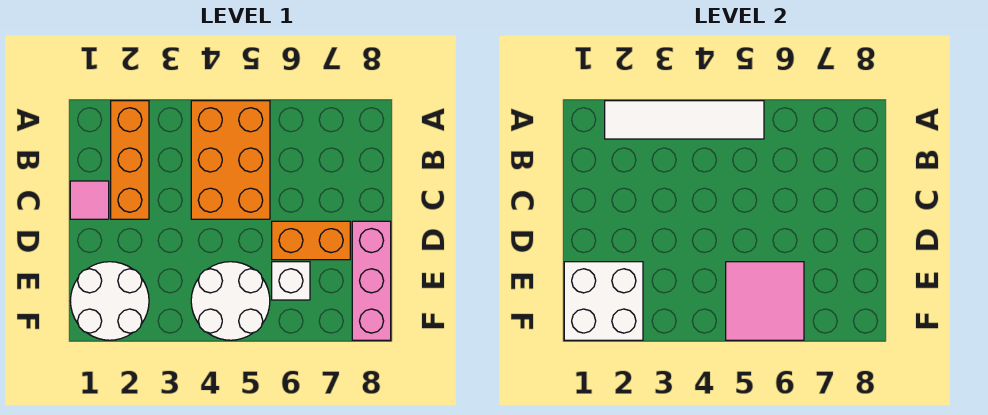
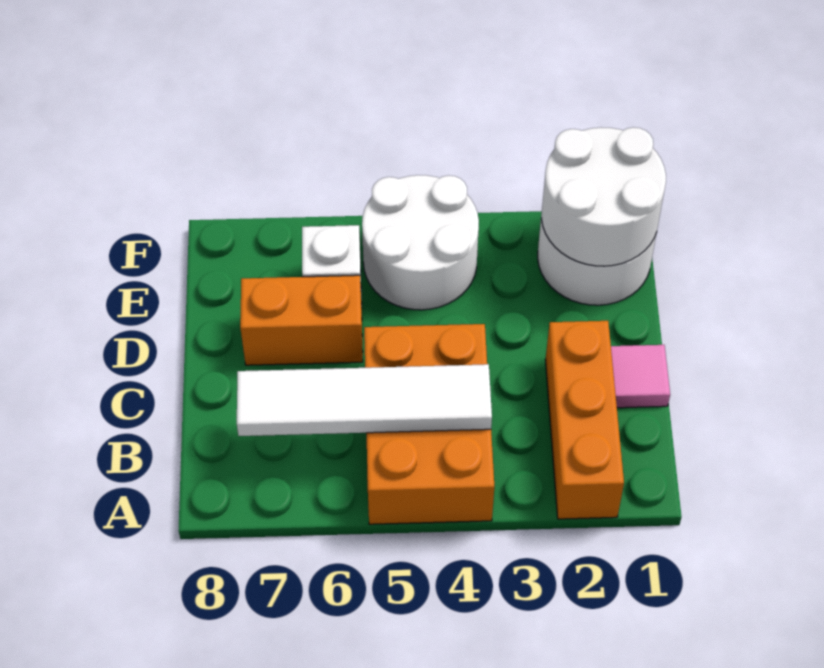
white 1x4 tile [605,101,764,139] -> white 1x4 tile moved to [237,364,492,436]
pink 1x3 brick [352,221,391,340] -> none
white 2x2 brick [564,262,643,340] -> white 2x2 round brick [542,127,666,266]
pink 2x2 tile [726,262,804,340] -> none

